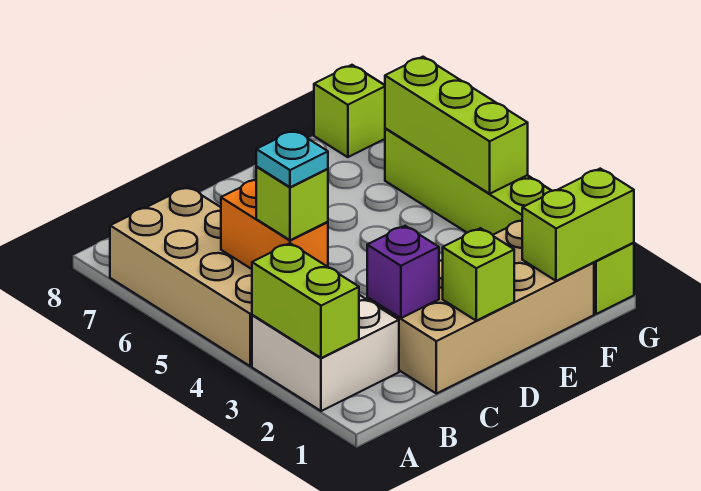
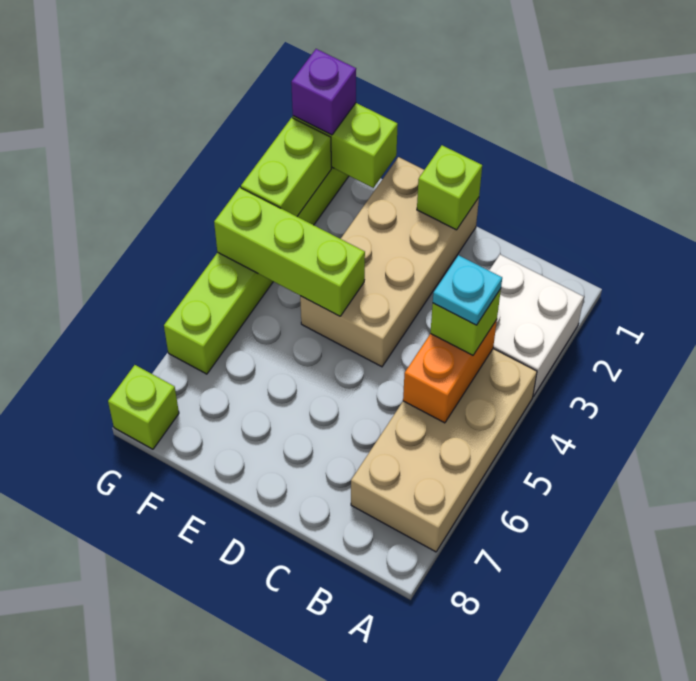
lime 1x2 brick [252,243,359,358] -> lime 1x2 brick moved to [241,118,331,216]
tan 2x4 brick [367,221,594,394] -> tan 2x4 brick turned to [300,157,479,367]
purple 1x1 brick [367,226,439,318] -> purple 1x1 brick moved to [291,49,356,135]
lime 1x3 brick [385,57,528,194] -> lime 1x3 brick turned to [214,187,365,316]

